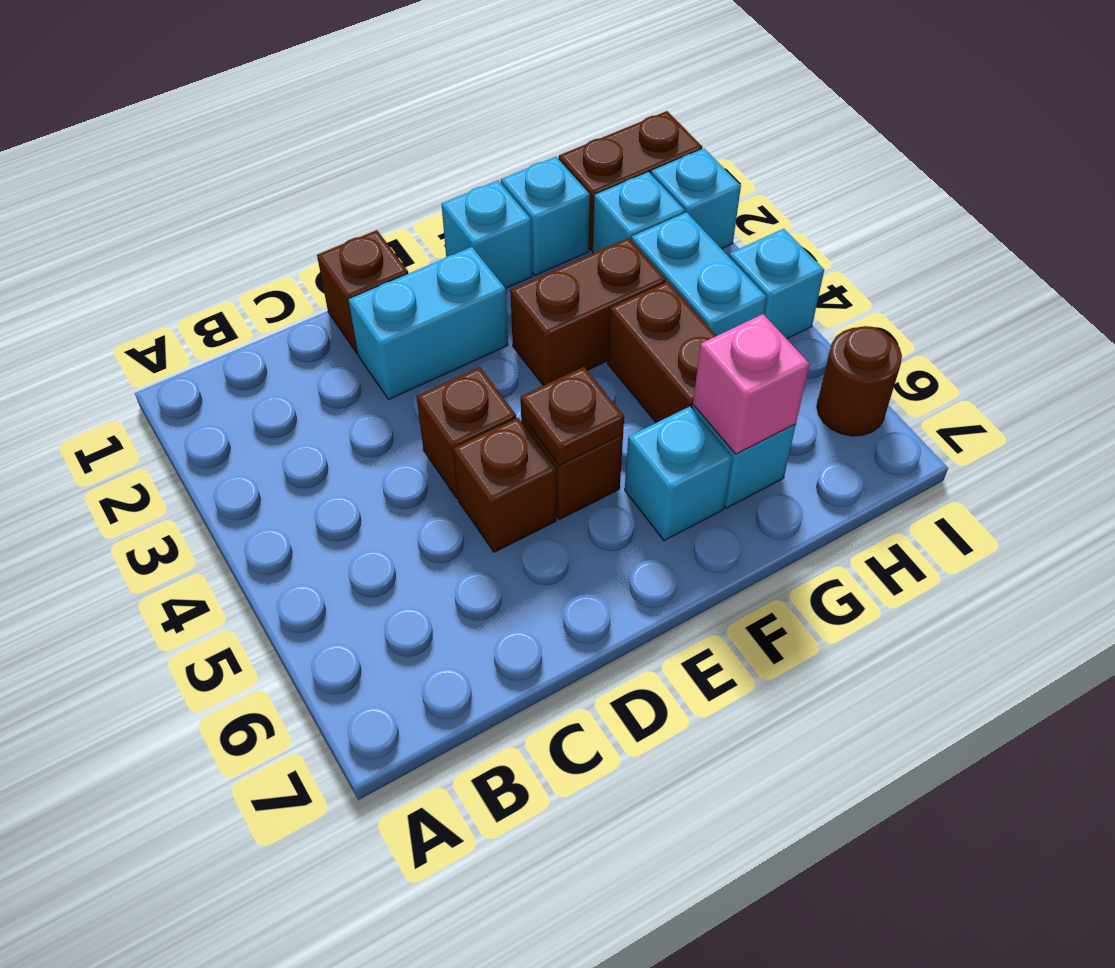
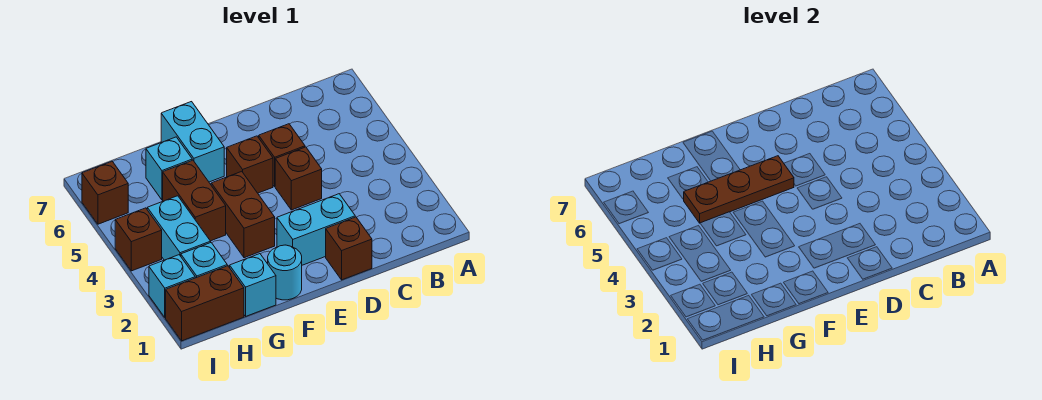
brown 1x1 plate [521,367,624,466] -> brown 1x3 plate [684,156,794,223]
cyan 1x1 brick [442,181,532,288] -> cyan 1x1 round brick [268,245,302,300]
brown 1x2 brick [510,238,666,386] -> brown 1x2 brick turned to [211,171,275,258]
cyan 1x1 brick [625,407,732,541] -> cyan 1x2 brick [161,102,224,182]
pink 1x1 brick [693,314,809,454] -> none
cyan 1x1 brick [729,229,824,339] -> brown 1x1 brick [115,208,162,271]
brown 1x1 round brick [817,326,902,436] -> brown 1x1 brick [82,161,128,224]

